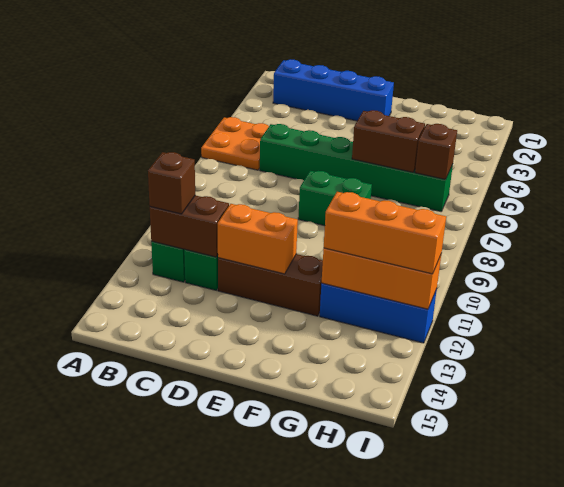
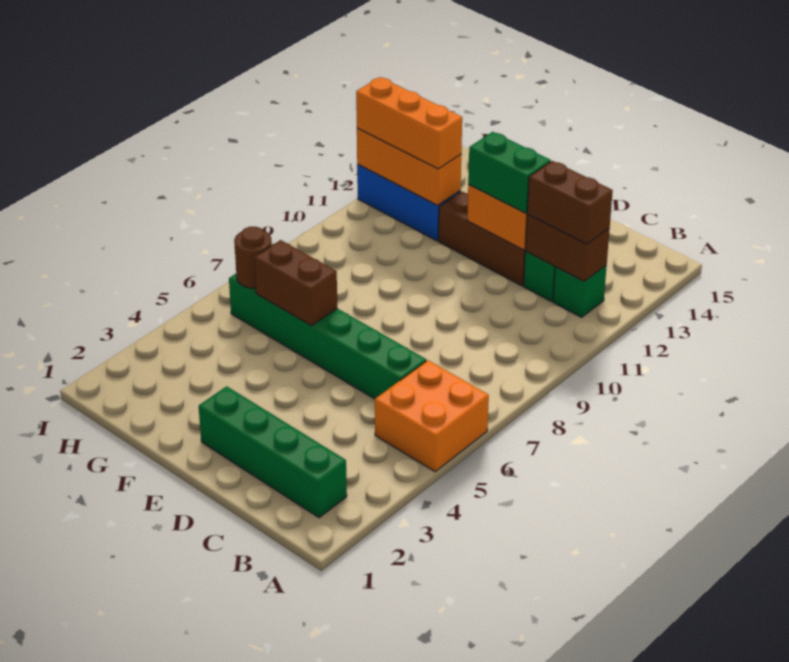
orange 2x2 plate [201,117,269,170] -> orange 2x2 brick [375,360,489,472]
blue 1x4 brick [273,59,394,121] -> green 1x4 brick [199,386,347,518]
brown 1x1 brick [148,152,195,214] -> brown 1x2 brick [527,161,613,244]
green 1x2 brick [298,171,372,226] -> green 1x2 brick moved to [468,132,551,213]
brown 1x1 brick [415,124,457,180] -> brown 1x1 round brick [234,227,272,288]

